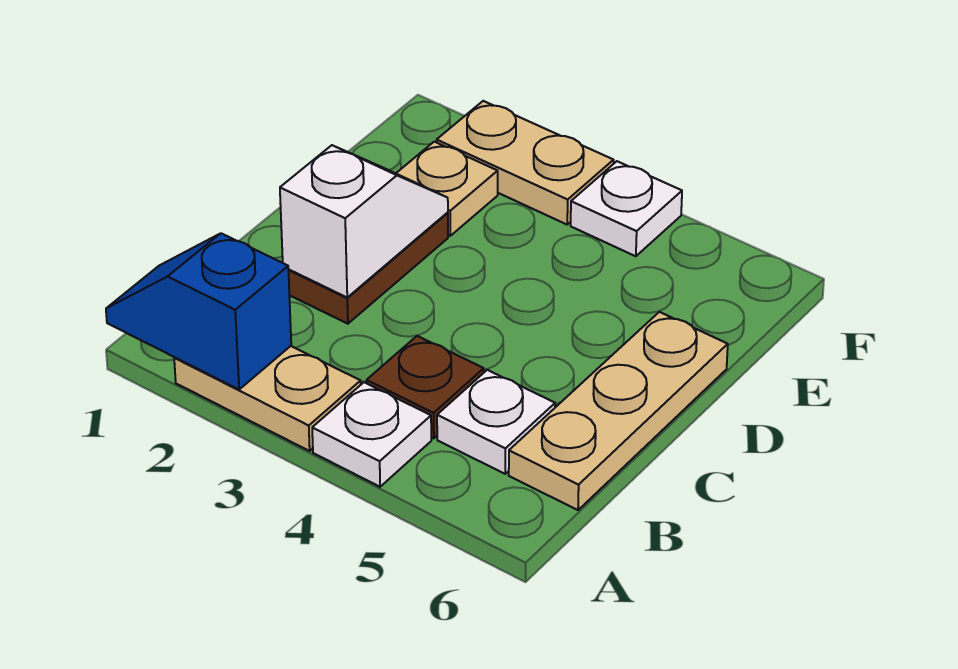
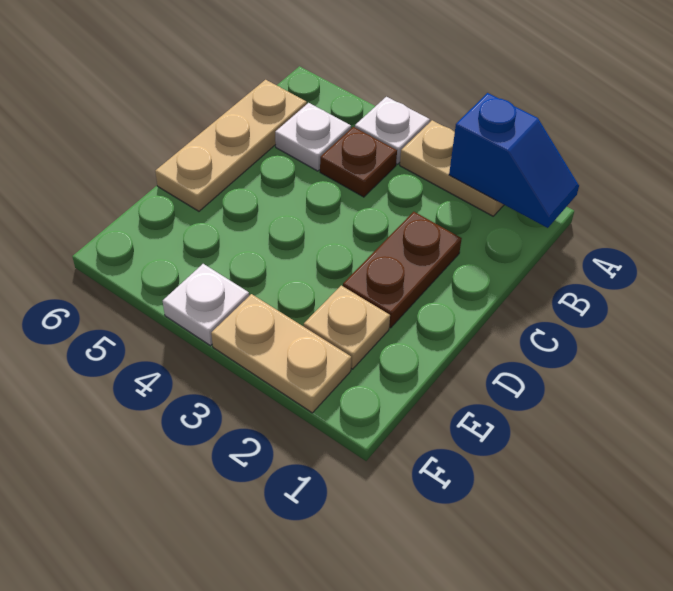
white 1x2 slope [280,145,448,297] -> none

